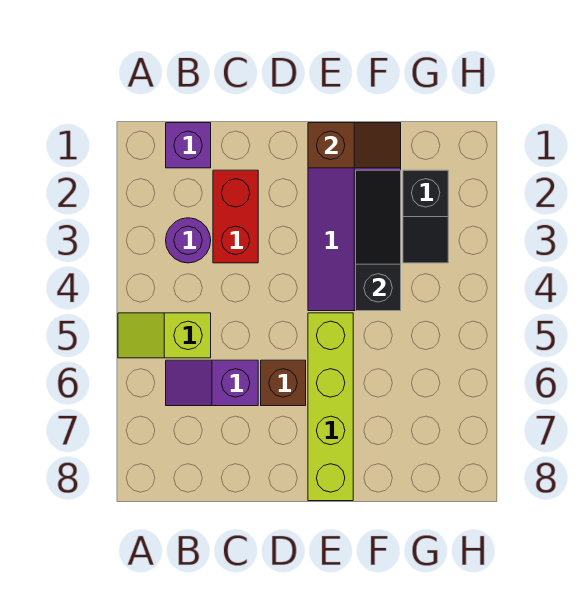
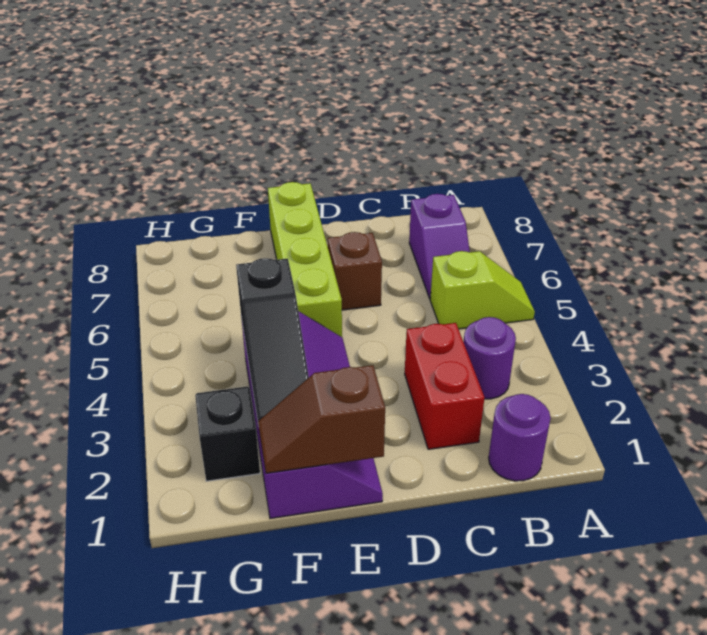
purple 1x1 brick [166,123,211,168] -> purple 1x1 round brick [489,394,551,481]
purple 1x2 slope [166,360,258,406] -> purple 1x2 slope turned to [409,194,470,298]

